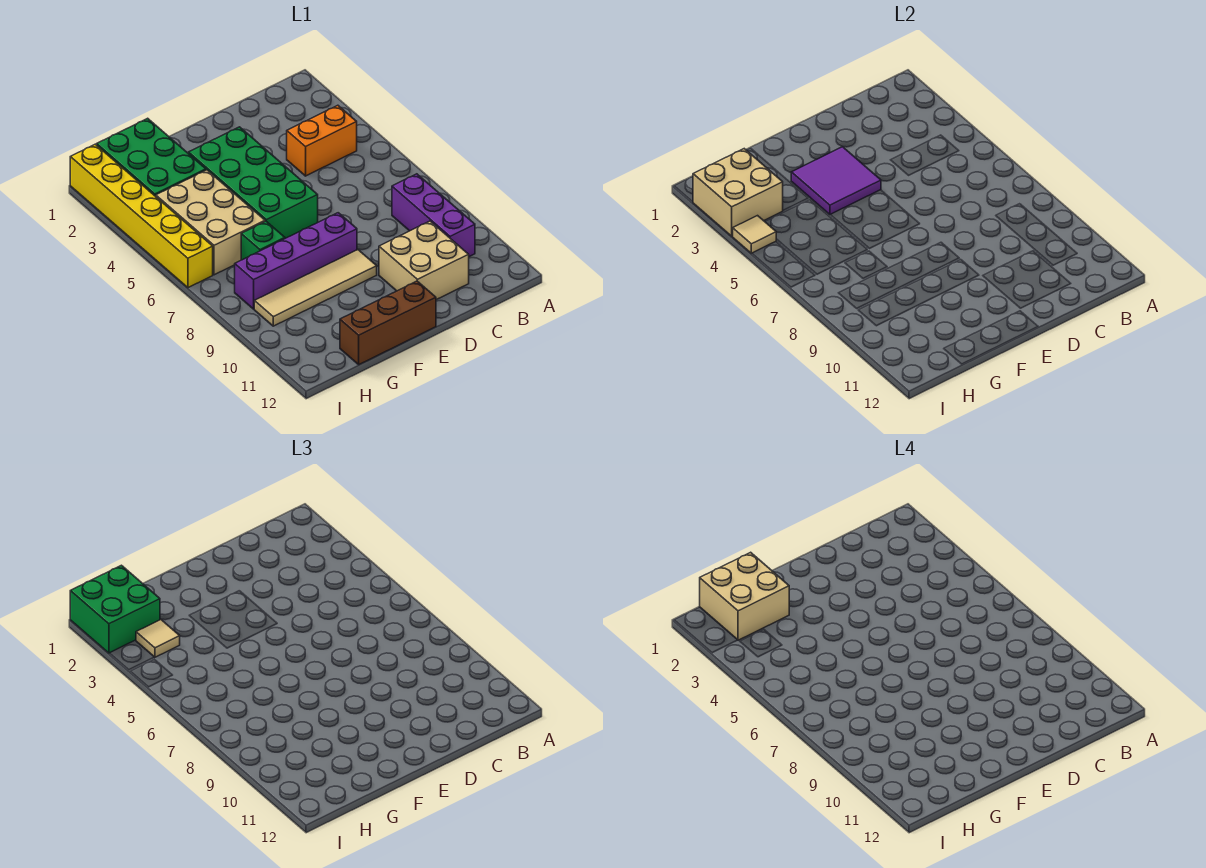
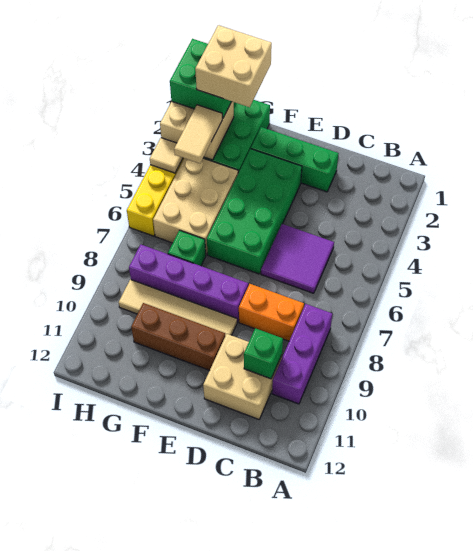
orange 1x2 brick [287,105,357,176] -> orange 1x2 brick moved to [239,284,304,341]
none -> green 1x1 brick [244,328,283,379]
none -> green 1x3 brick [251,127,339,192]
purple 2x2 tile [791,147,881,215] -> purple 2x2 tile moved to [261,224,334,293]
brown 1x3 brick [340,281,436,364] -> brown 1x3 brick moved to [131,303,225,371]
tan 1x1 tile [136,619,180,657] -> tan 1x2 tile [174,105,222,163]

